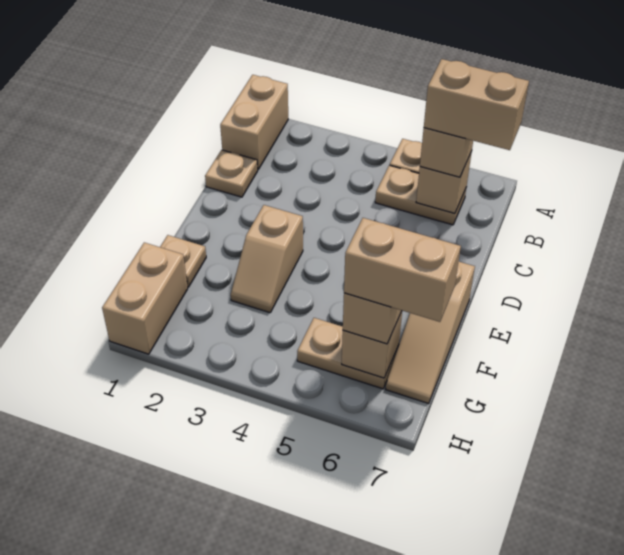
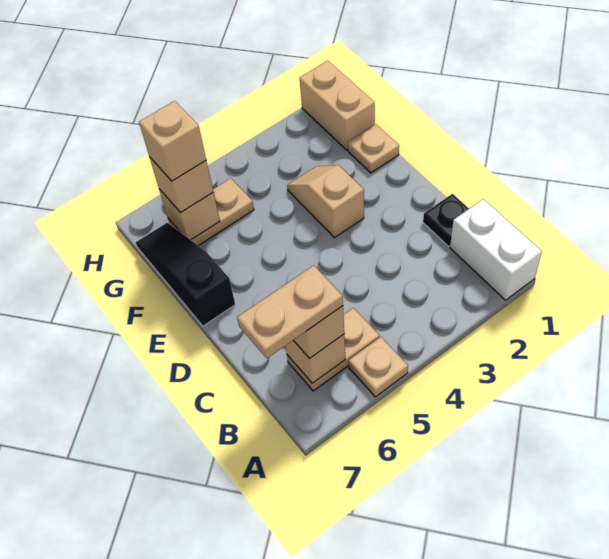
tan 1x2 brick [220,75,288,169] -> white 1x2 brick [450,199,542,300]
tan 1x2 brick [424,59,529,150] -> tan 1x2 plate [237,265,343,358]
tan 1x1 plate [205,150,258,197] -> black 1x1 plate [423,194,469,246]
tan 1x3 slope [386,262,475,404] -> black 1x3 slope [136,223,235,326]
tan 1x2 brick [344,218,461,322] -> tan 1x1 brick [139,101,206,181]

